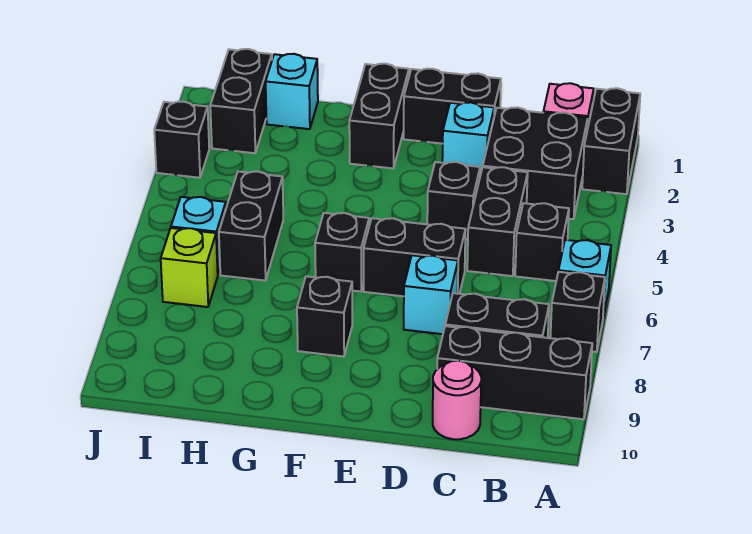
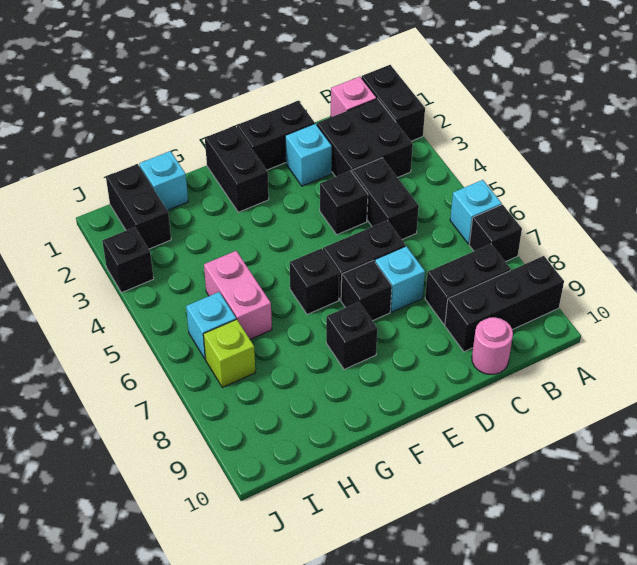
black 1x1 brick [515,203,569,281] -> black 1x1 brick moved to [341,260,392,321]
black 1x2 brick [219,172,283,281] -> pink 1x2 brick [204,251,272,339]

